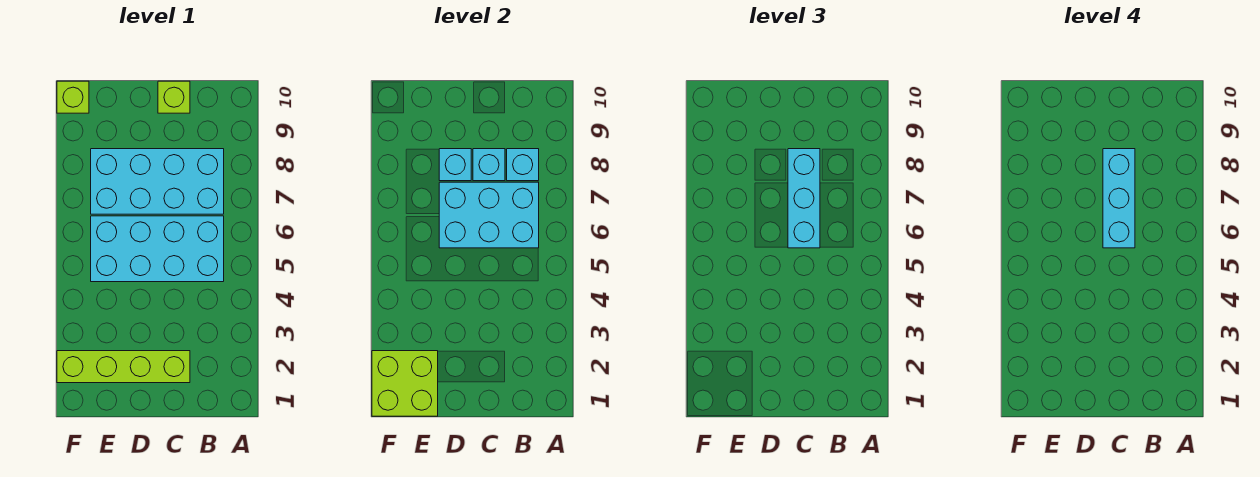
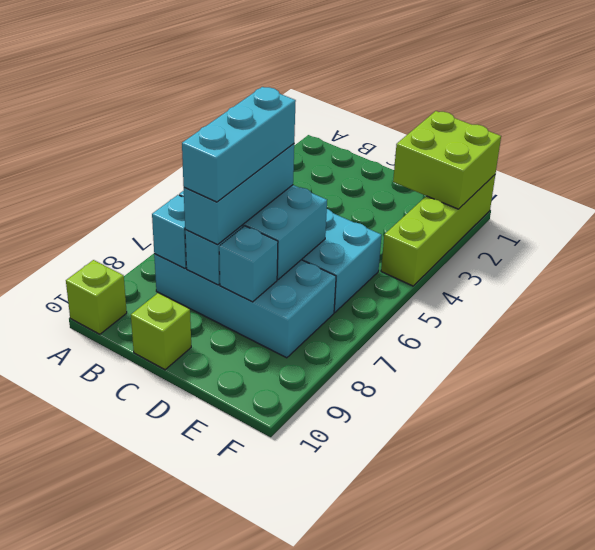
lime 1x4 brick [57,351,190,383] -> lime 1x4 brick turned to [381,175,495,286]
lime 1x1 brick [57,81,89,113] -> lime 1x1 brick moved to [66,260,127,334]

